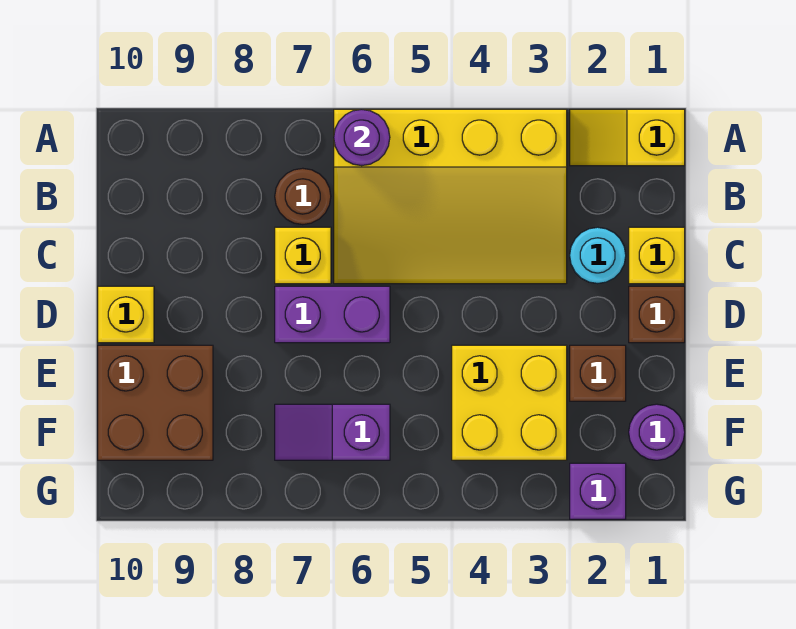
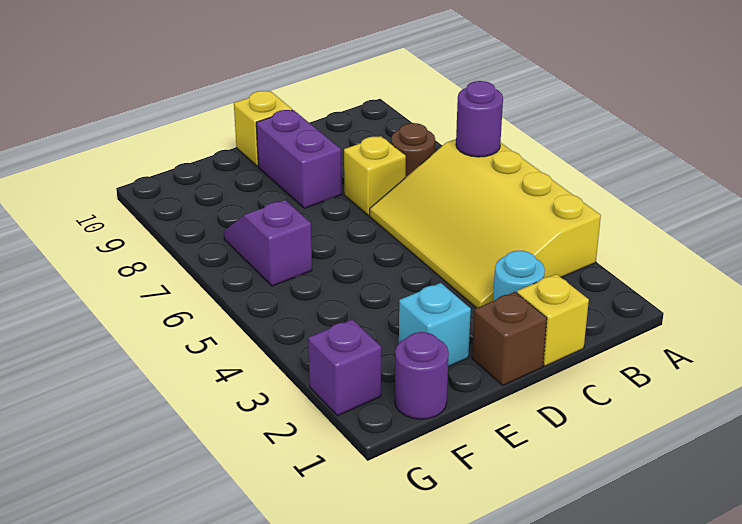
yellow 1x2 slope [570,109,685,166] -> none
purple 1x2 brick [275,286,390,343] -> purple 1x2 brick moved to [256,110,341,208]
brown 1x1 brick [570,345,626,401] -> cyan 1x1 brick [399,283,471,367]
yellow 2x2 brick [452,345,567,460] -> none
brown 2x2 brick [98,345,213,460] -> none

